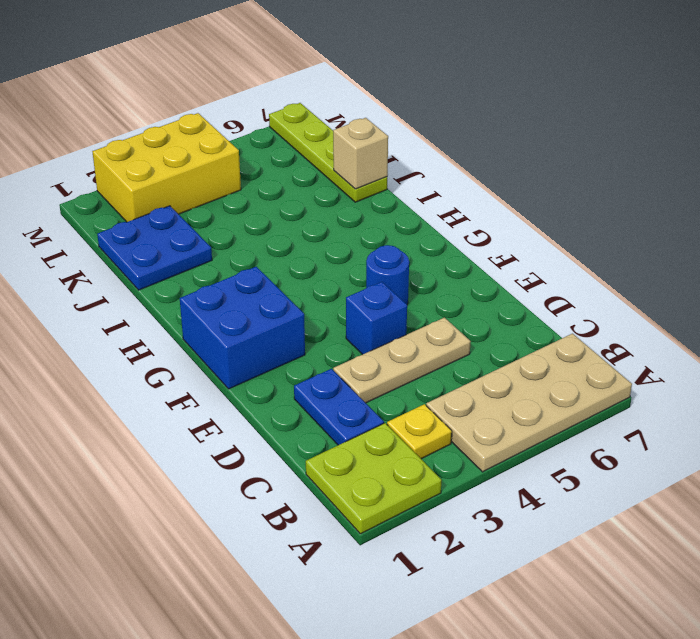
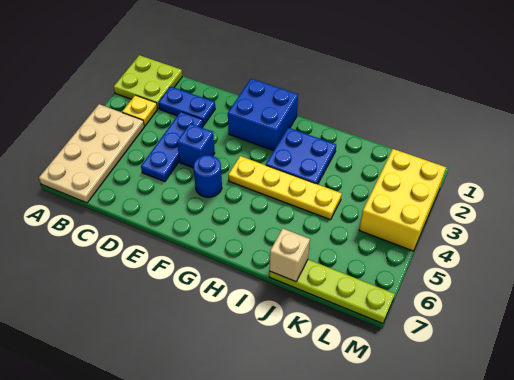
tan 1x3 plate [333,317,471,403] -> blue 1x3 plate [141,112,203,182]
none -> yellow 1x4 plate [228,156,342,220]
blue 2x2 plate [97,206,212,290] -> blue 2x2 plate moved to [266,128,336,184]

